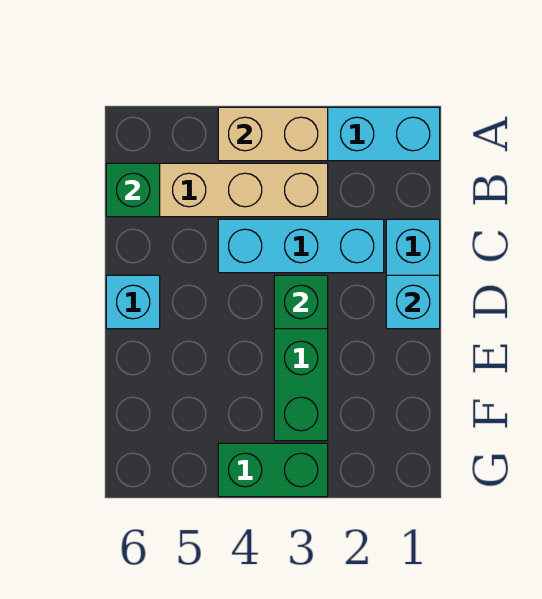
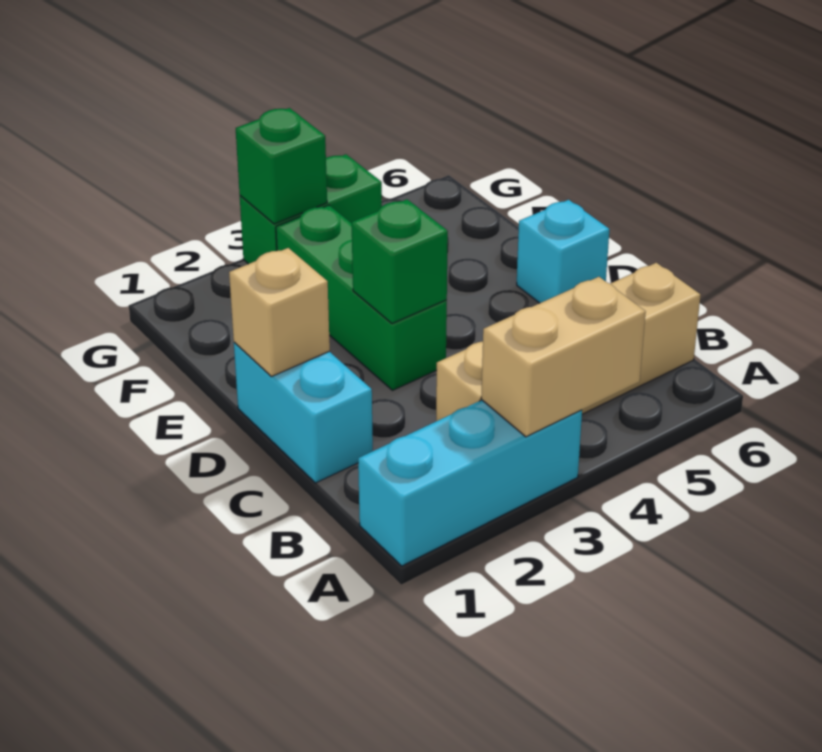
green 1x1 brick [106,163,160,217] -> green 1x1 brick moved to [236,108,327,224]
cyan 1x3 brick [218,219,384,273] -> none
cyan 1x1 brick [386,275,440,329] -> tan 1x1 brick [229,248,330,377]

